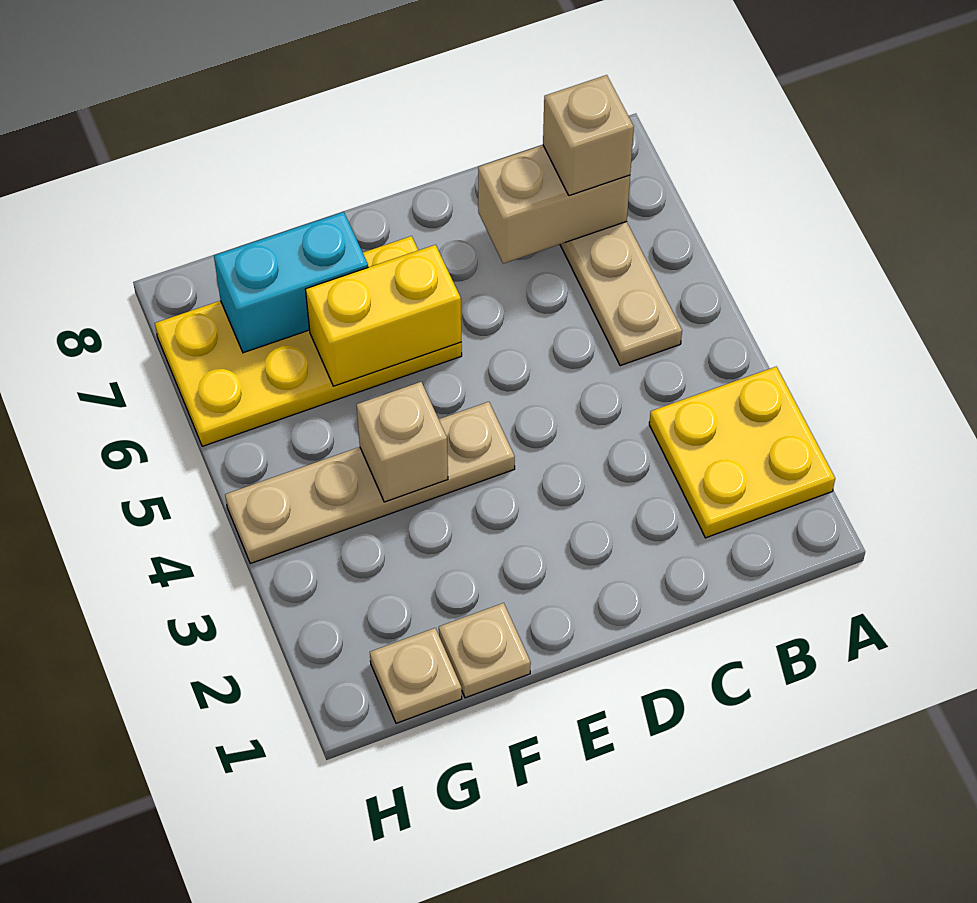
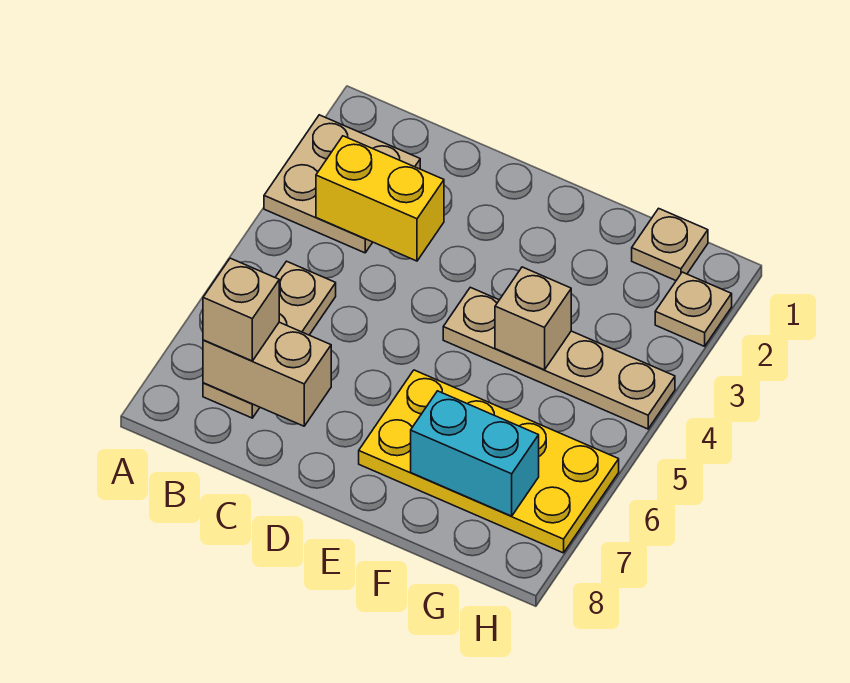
yellow 2x2 plate [649,367,835,538] -> tan 2x2 plate [264,115,420,253]
yellow 1x2 brick [306,245,461,386] -> yellow 1x2 brick moved to [316,136,444,261]
tan 1x1 plate [439,603,531,698] -> tan 1x1 plate moved to [655,272,732,346]

